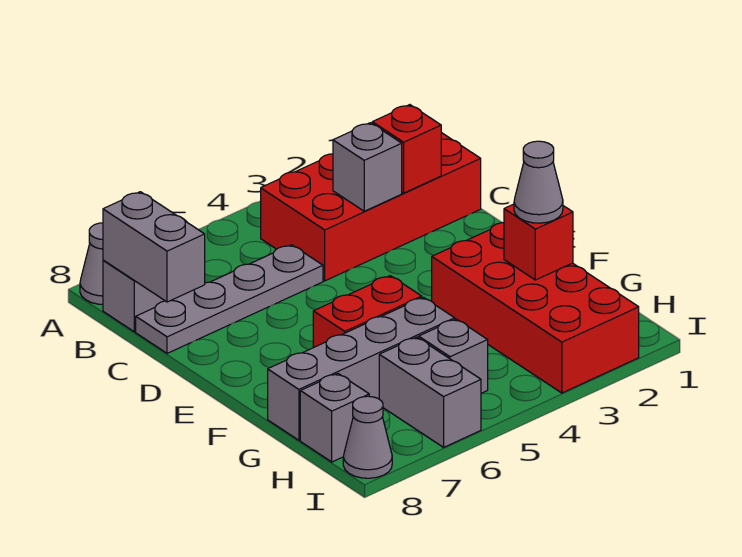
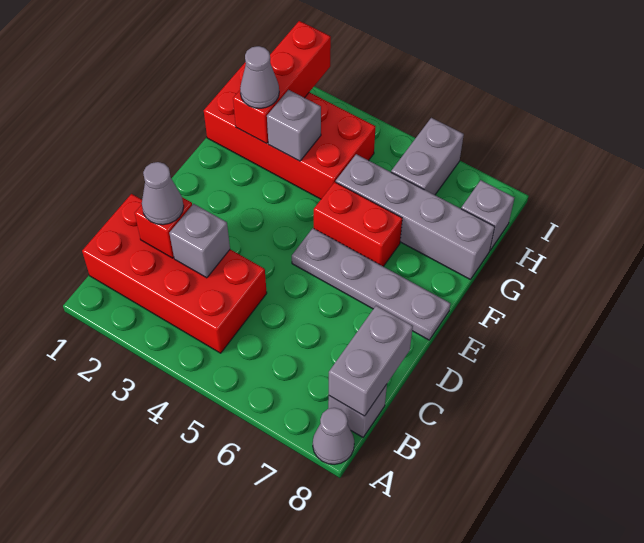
grey 1x4 plate [136,245,323,353] -> grey 1x4 plate moved to [292,228,450,340]
red 2x4 brick [432,223,639,393] -> red 2x4 brick turned to [204,62,375,199]
red 1x1 brick [504,204,573,280] -> red 1x3 brick [233,21,331,144]
grey 1x1 brick [419,319,488,393] -> grey 1x1 brick moved to [267,90,321,161]
grey 1x1 cone [343,396,392,478] -> grey 1x1 cone moved to [142,162,184,225]

